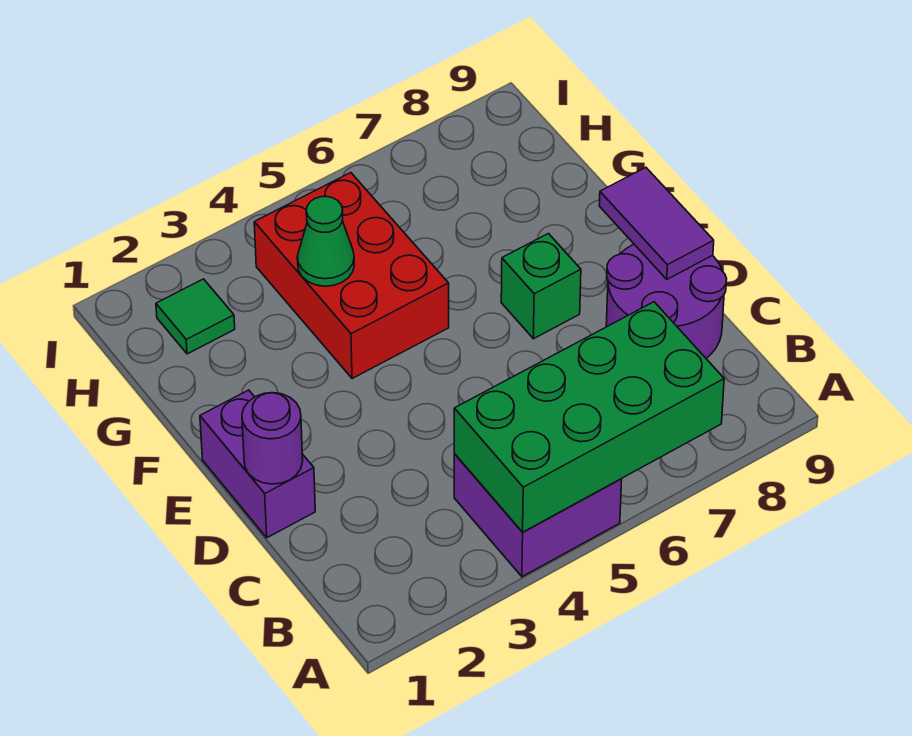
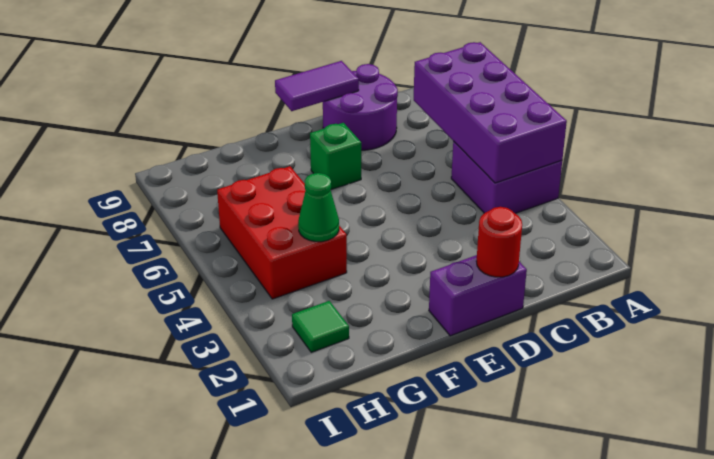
green 2x4 brick [454,302,724,532] -> purple 2x4 brick [414,42,567,183]
purple 1x1 round brick [242,393,303,484] -> red 1x1 round brick [476,207,522,277]
red 2x3 brick [254,173,449,379] -> red 2x3 brick turned to [217,166,347,299]

